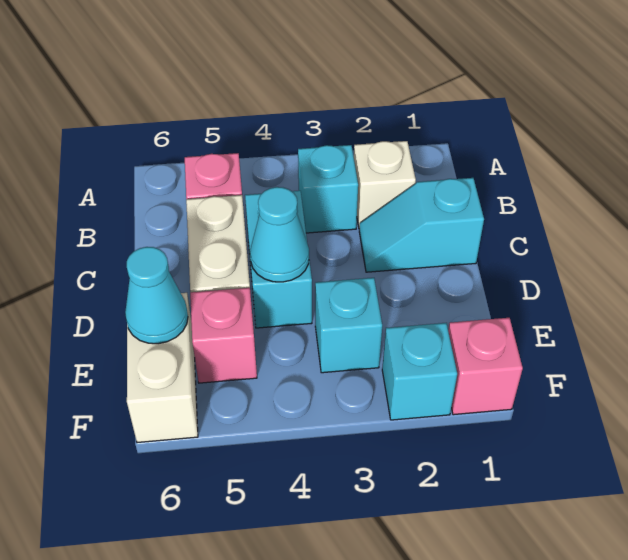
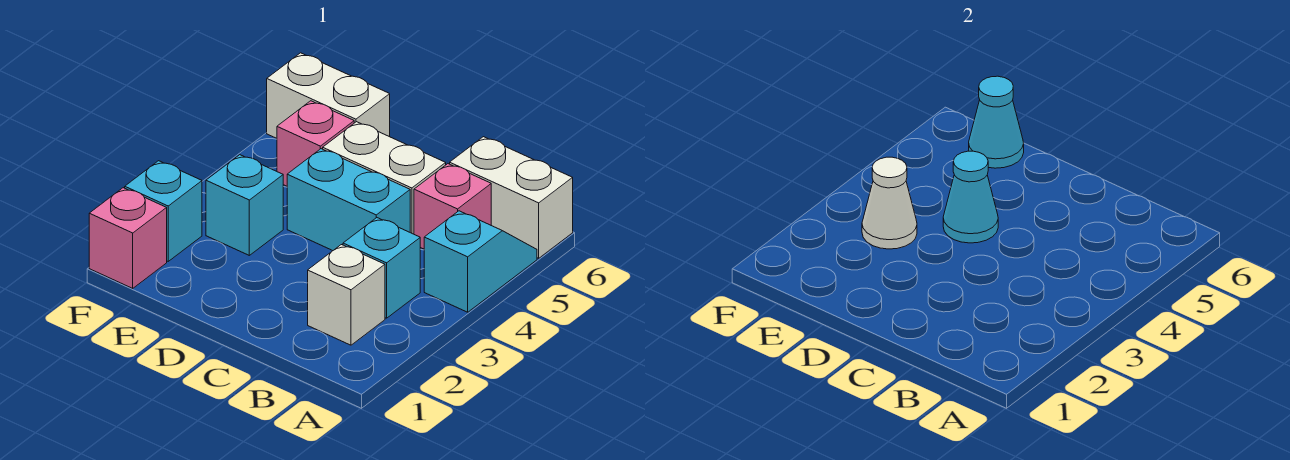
none -> white 1x2 brick [450,137,573,258]
cyan 1x2 slope [359,178,484,272] -> cyan 1x2 slope moved to [424,211,537,312]
none -> white 1x1 cone [862,157,917,249]

